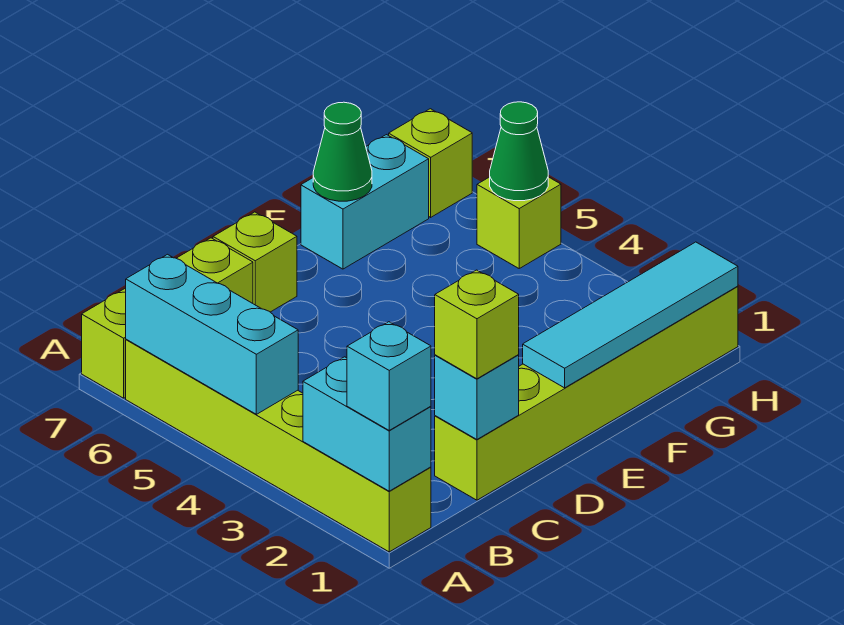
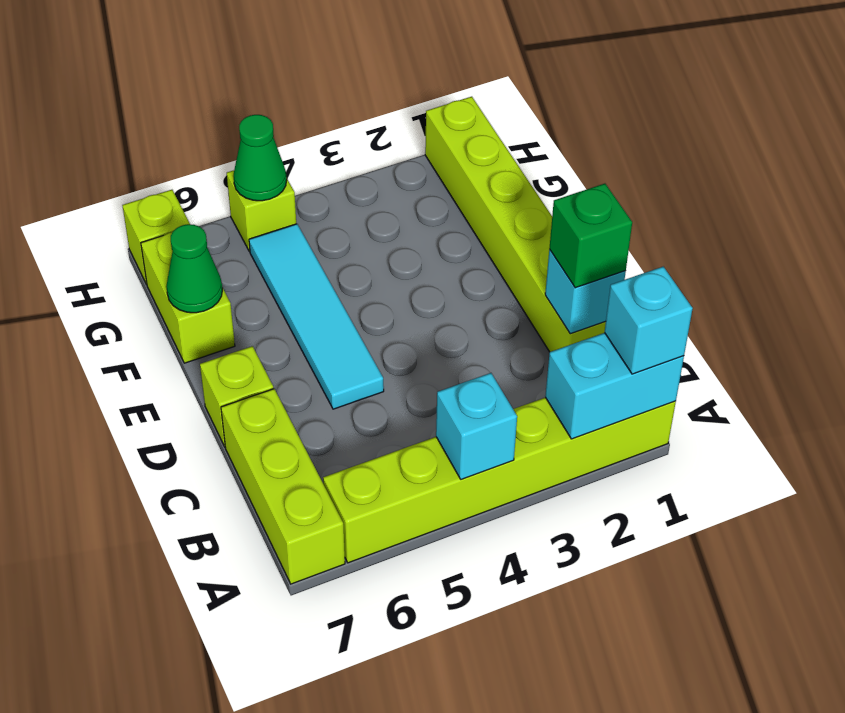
cyan 1x3 brick [126,254,298,414] -> cyan 1x1 brick [436,373,517,479]
lime 1x1 brick [435,270,519,379] -> green 1x1 brick [549,184,632,288]
cyan 1x4 tile [523,242,738,388] -> cyan 1x4 tile moved to [249,224,384,409]
cyan 1x2 brick [301,135,429,269] -> lime 1x2 brick [141,233,235,363]

